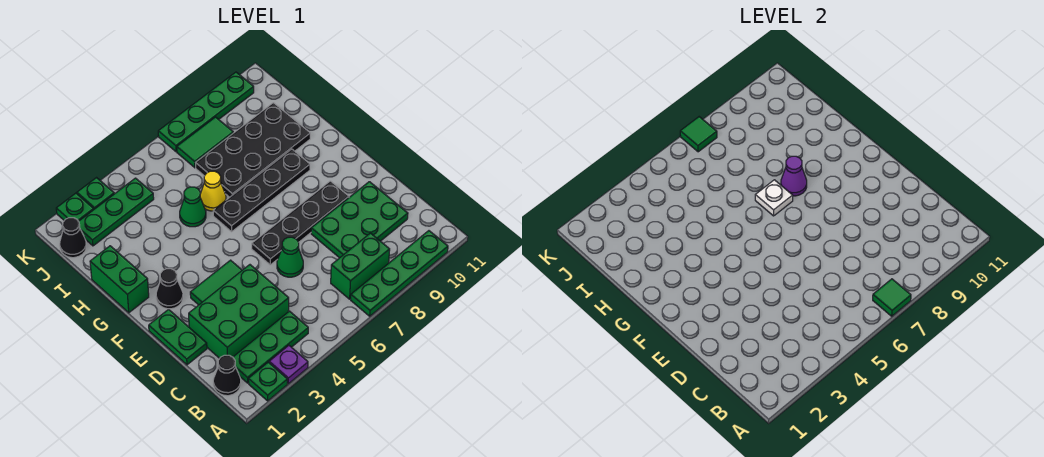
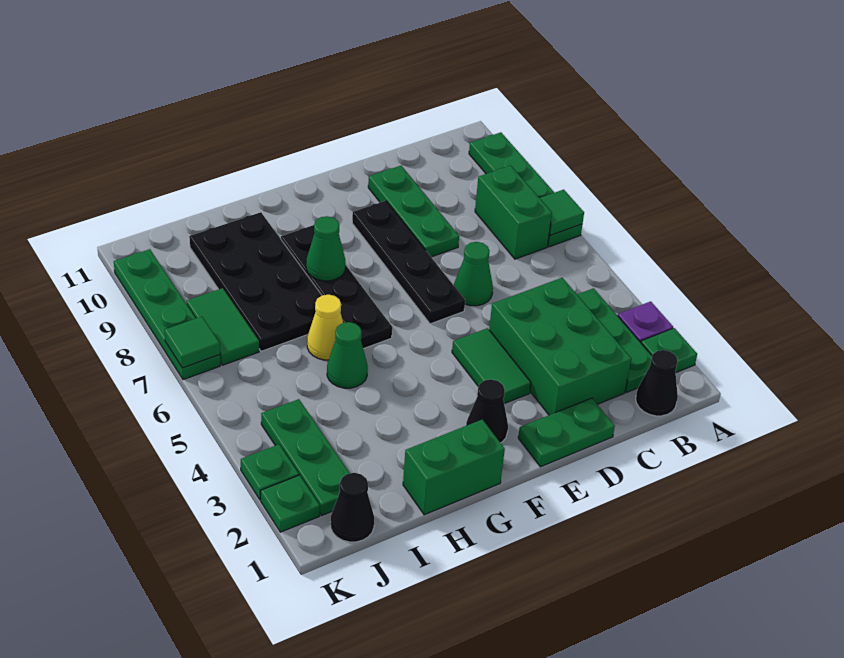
green 2x3 plate [311,182,408,258] -> green 1x3 plate [368,166,459,257]
white 1x1 plate [755,180,793,216] -> none
purple 1x1 cone [781,156,807,196] -> green 1x1 cone [306,216,345,281]

